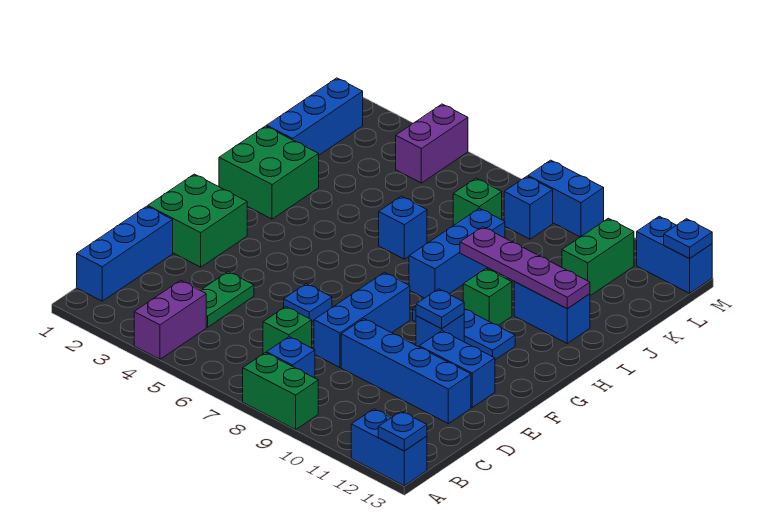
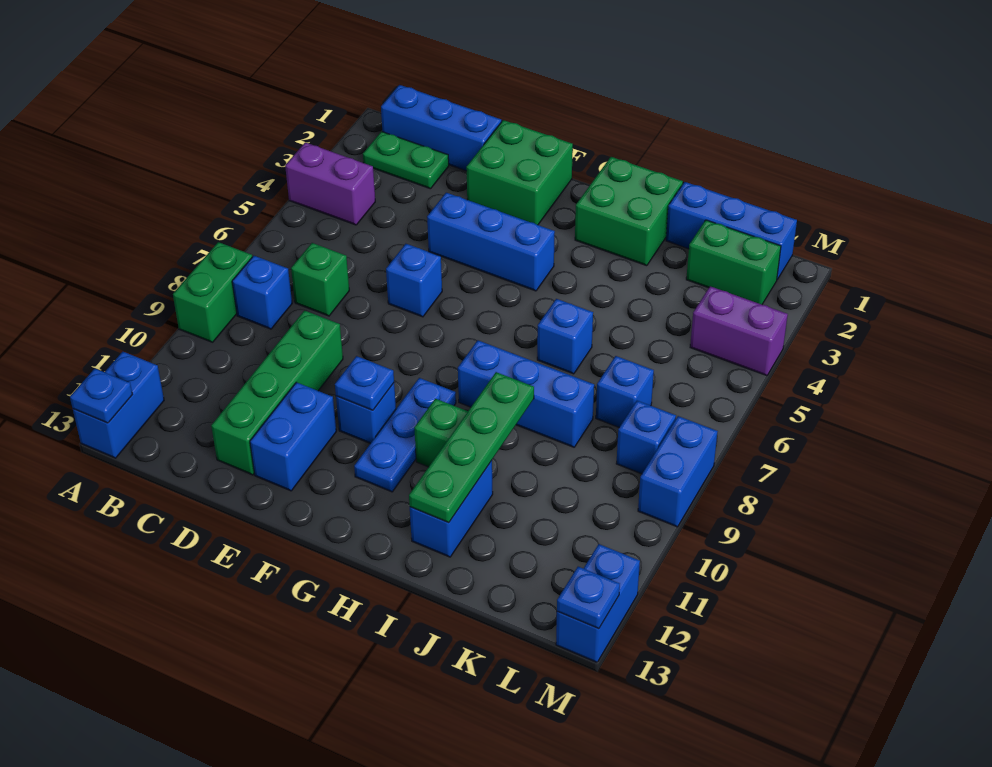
green 1x2 plate [201,272,254,327] -> green 1x2 plate moved to [363,132,449,189]
blue 1x3 brick [314,272,410,367] -> blue 1x3 brick moved to [427,193,555,291]
blue 1x4 brick [341,319,471,424] -> green 1x4 brick [211,311,343,475]
blue 1x1 plate [284,284,332,321] -> blue 1x1 brick [386,244,442,317]
purple 1x4 plate [460,227,590,309] -> green 1x4 plate [409,372,534,523]
green 1x1 brick [453,178,502,226] -> blue 1x1 brick [596,356,654,427]
green 1x2 brick [562,218,634,296] -> green 1x2 brick moved to [686,220,781,305]

